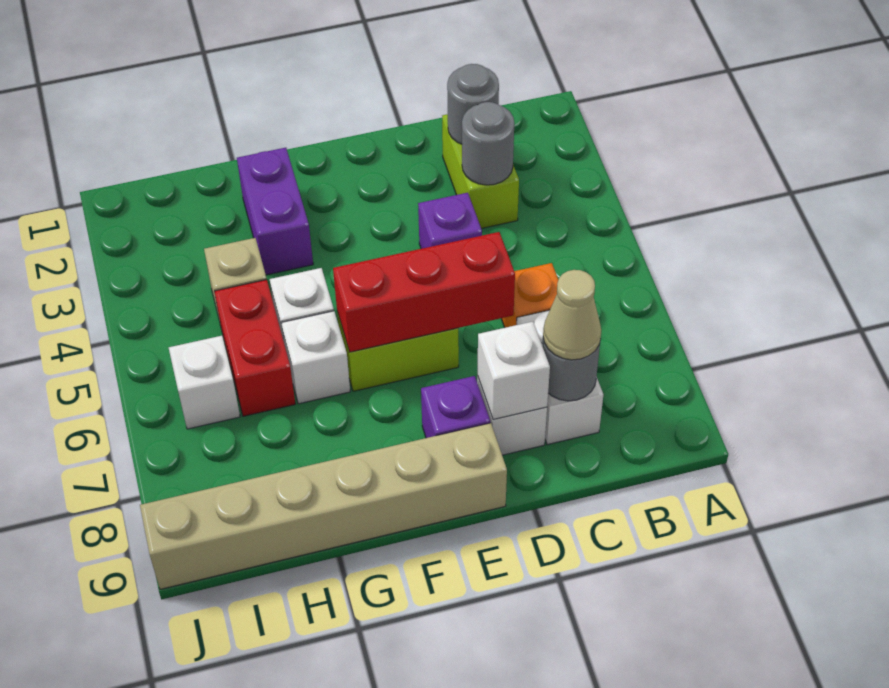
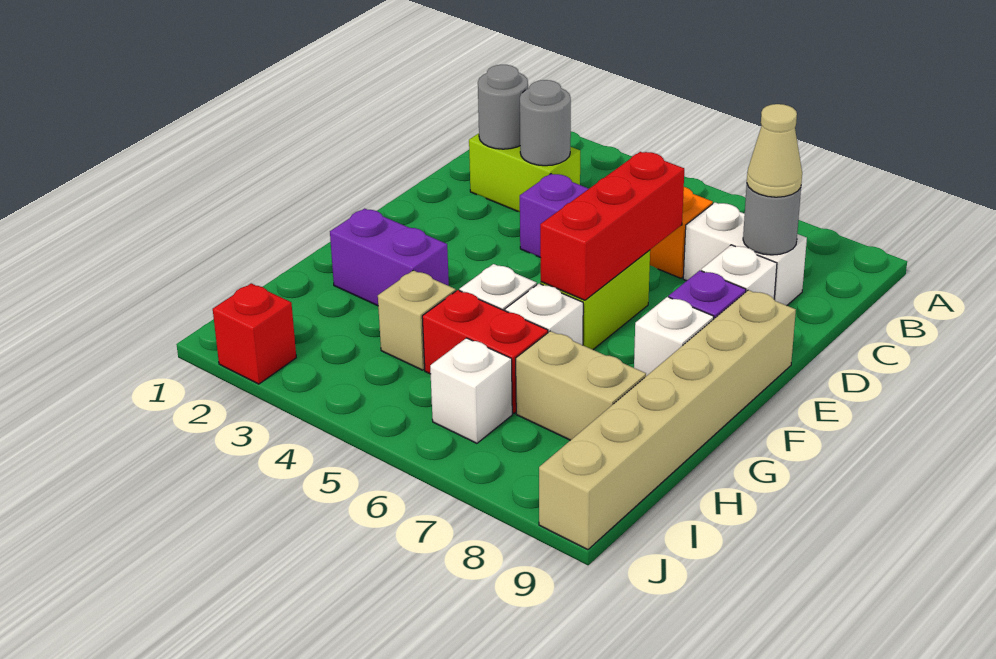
white 1x1 brick [478,322,550,420] -> white 1x1 brick moved to [634,297,714,376]
none -> tan 1x2 brick [516,331,646,440]
none -> red 1x1 brick [213,283,296,384]

